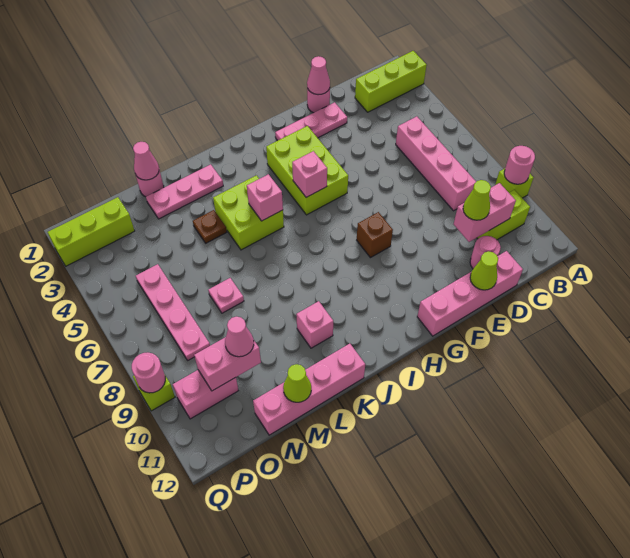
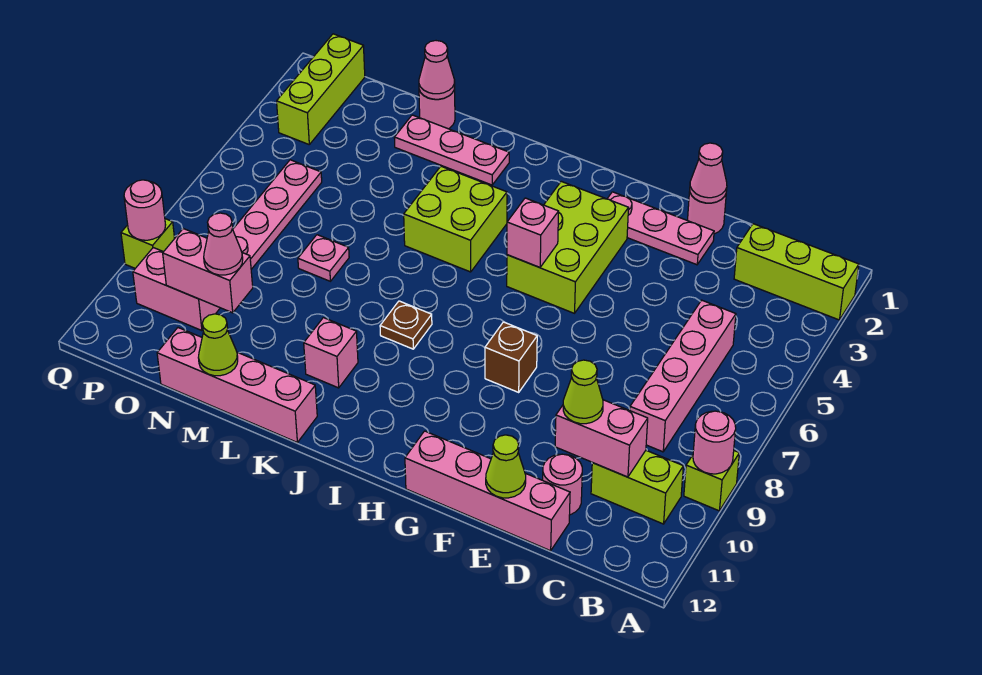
pink 1x1 brick [247,174,283,221] -> none
brown 1x1 plate [193,210,227,243] -> brown 1x1 plate moved to [380,301,432,349]
lime 1x3 brick [48,197,135,266] -> lime 1x3 brick turned to [277,34,365,144]

